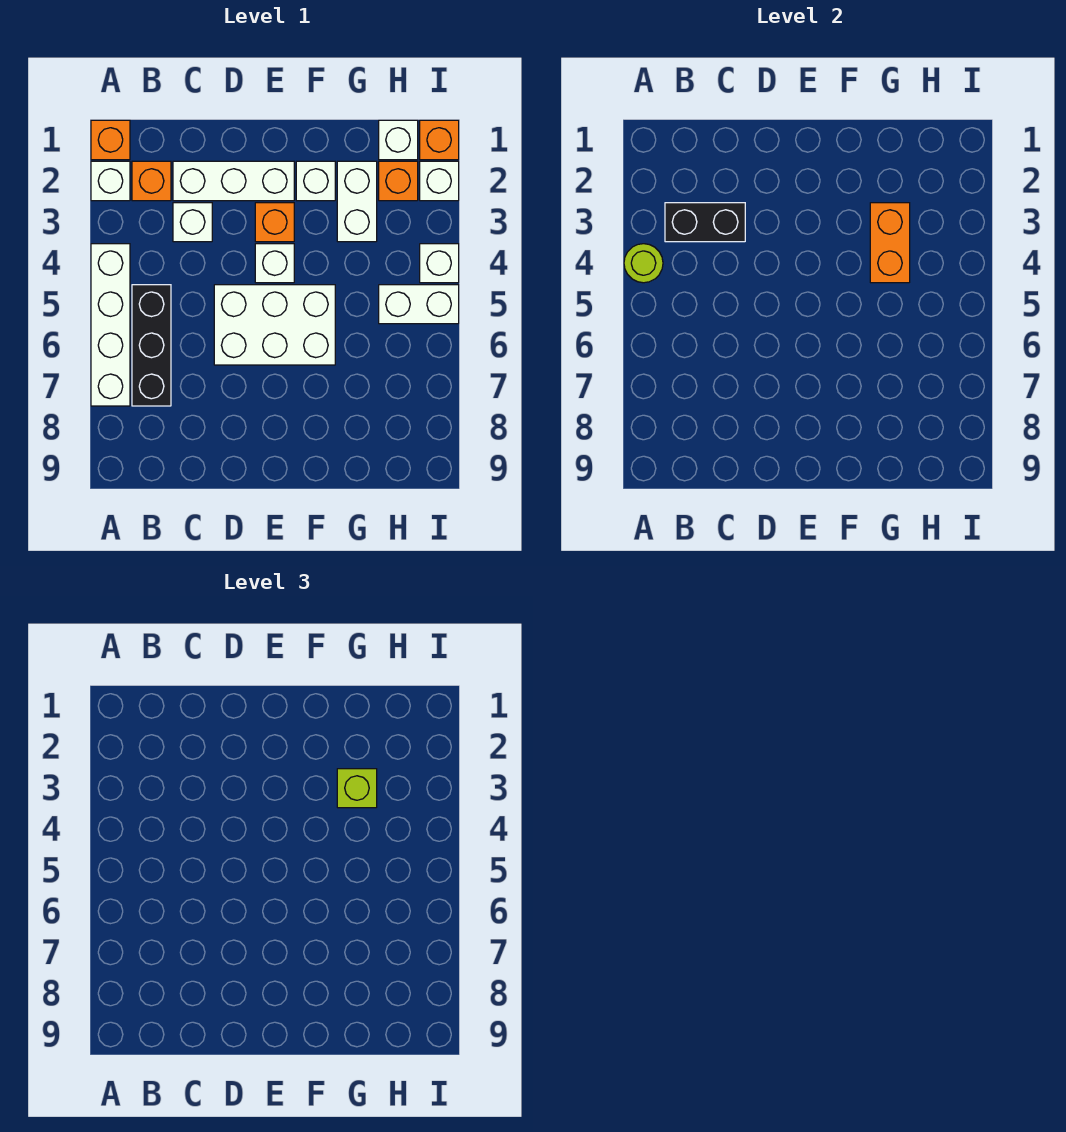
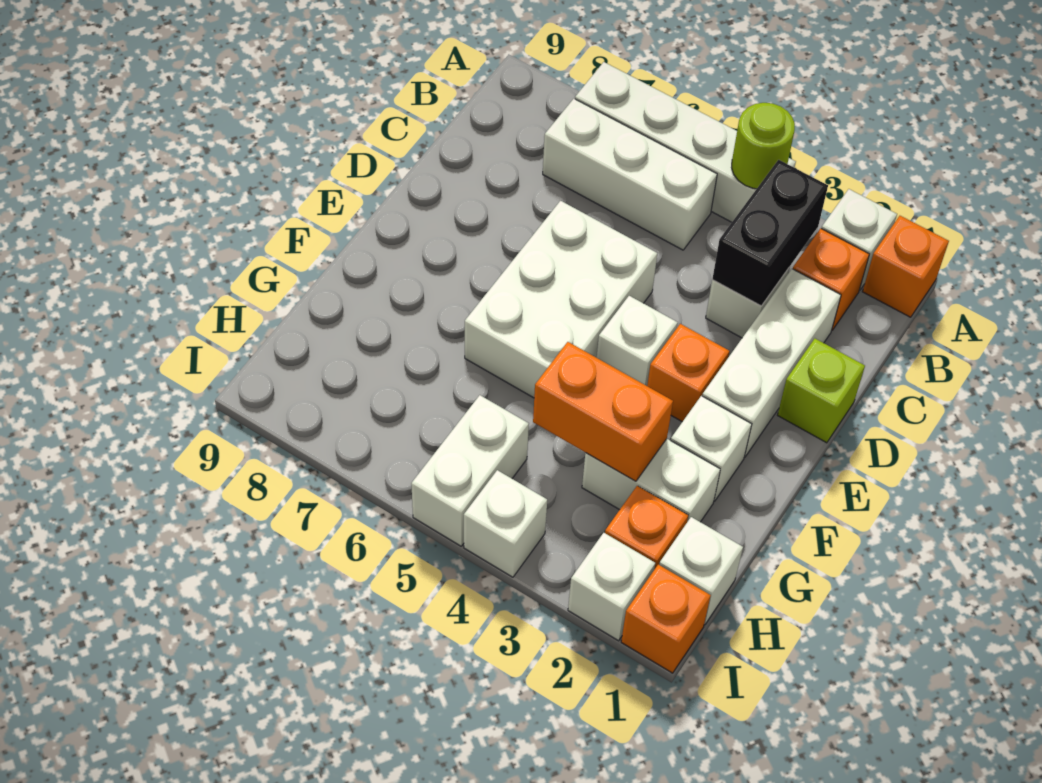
black 1x3 brick [132,285,171,406] -> white 1x3 brick [543,99,717,250]
lime 1x1 brick [337,769,377,808] -> lime 1x1 brick moved to [778,339,865,443]

